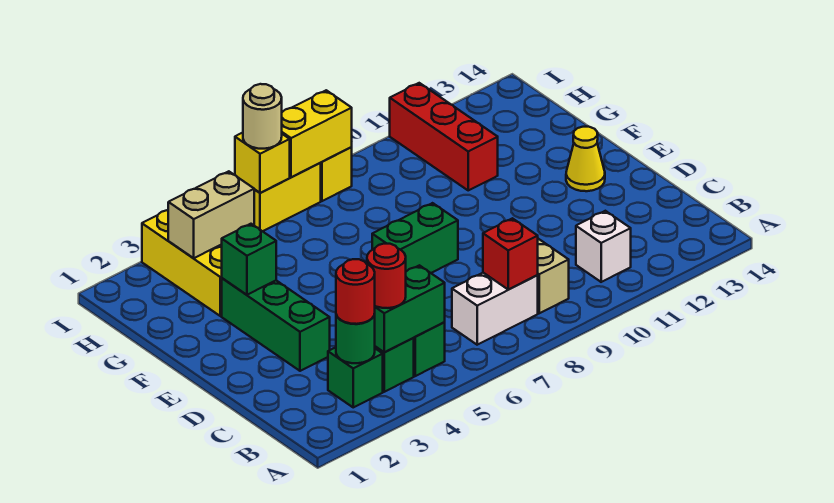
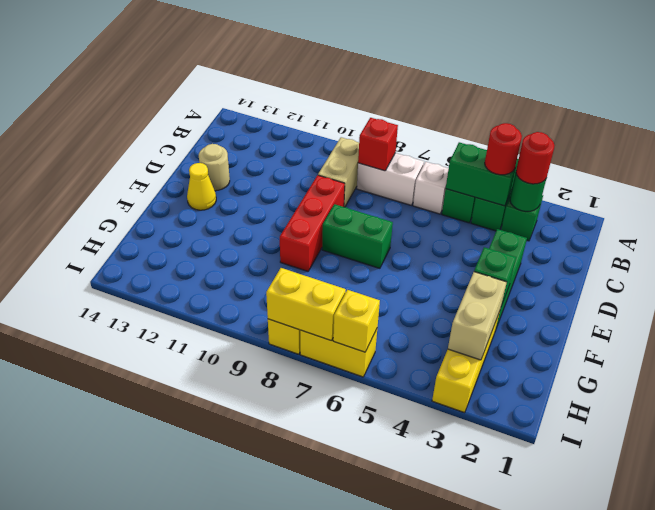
white 1x1 brick [576,211,631,282] -> white 1x1 brick moved to [413,162,449,214]
red 1x3 brick [390,83,498,190] -> red 1x3 brick moved to [280,175,345,271]
tan 1x2 brick [168,171,255,258] -> tan 1x2 brick turned to [448,272,507,360]
tan 1x1 round brick [243,84,282,149] -> tan 1x1 round brick moved to [199,144,230,191]

